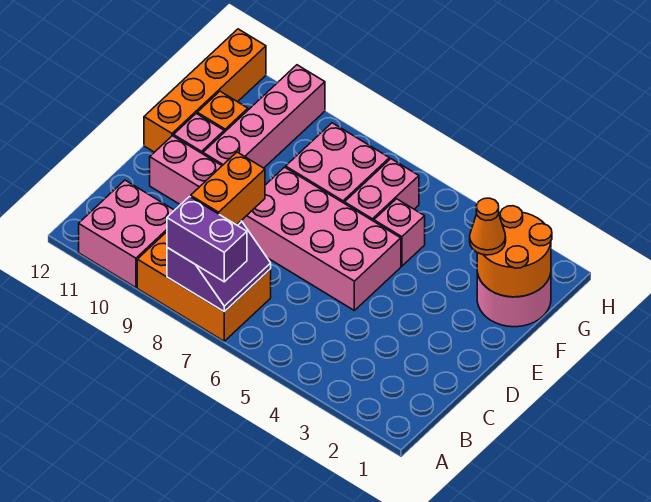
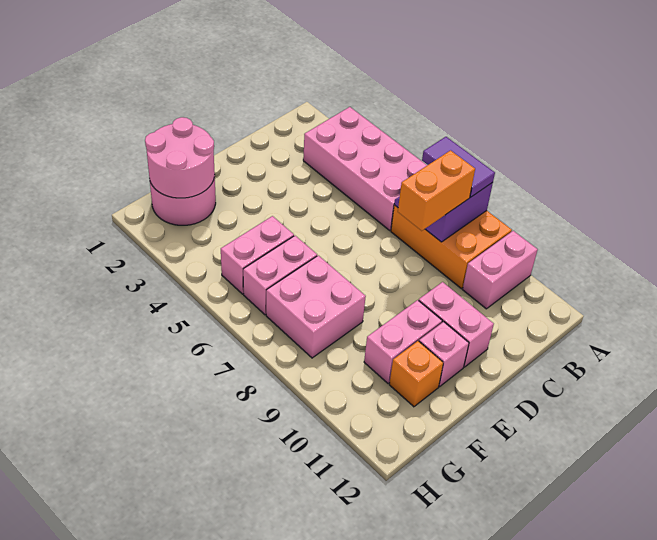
purple 1x2 brick [167,197,247,282] -> purple 1x2 tile [422,137,495,197]
pink 2x2 brick [79,180,174,288] -> pink 1x2 brick [463,231,538,309]
pink 2x4 brick [241,167,401,310] -> pink 2x4 brick moved to [303,107,427,230]
pink 1x4 brick [203,65,325,168] -> pink 1x2 brick [364,300,442,383]
orange 1x4 brick [144,29,266,152] -> none
orange 2x2 round brick [477,206,552,297] -> pink 2x2 round brick [145,117,215,198]
orange 1x1 cone [470,198,506,255] -> none
pink 1x1 brick [374,199,425,266] -> pink 1x2 brick [221,216,294,294]

